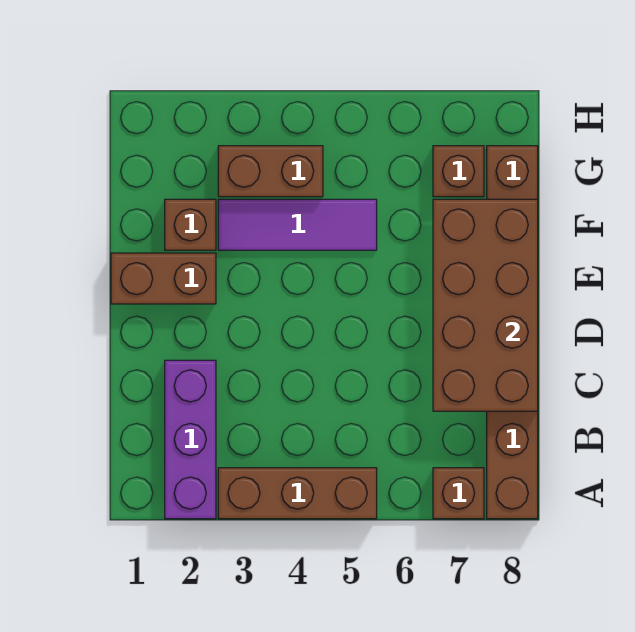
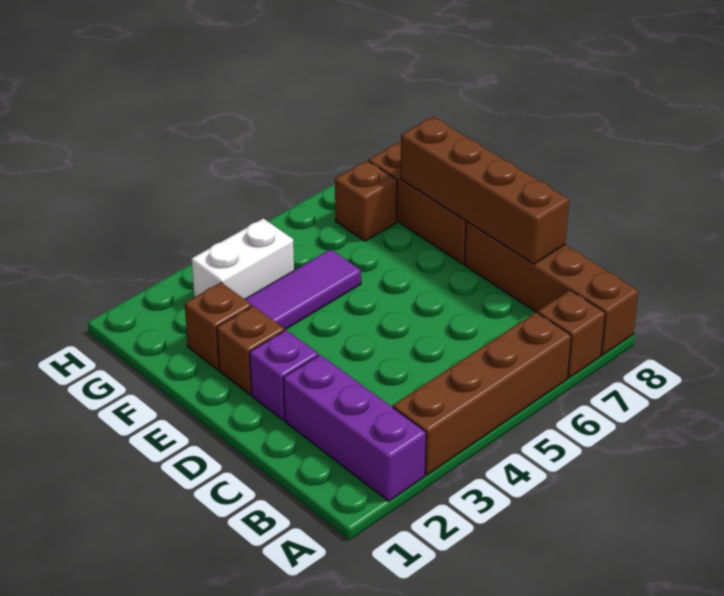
brown 1x3 brick [218,468,377,519] -> brown 1x4 brick [393,312,571,475]
brown 2x4 brick [433,199,538,411] -> brown 1x4 brick [400,117,569,264]
none -> purple 1x1 brick [250,330,319,420]
brown 1x2 brick [111,253,216,304] -> brown 1x1 brick [217,306,285,395]
brown 1x2 brick [218,146,323,197] -> white 1x2 brick [192,218,294,299]

